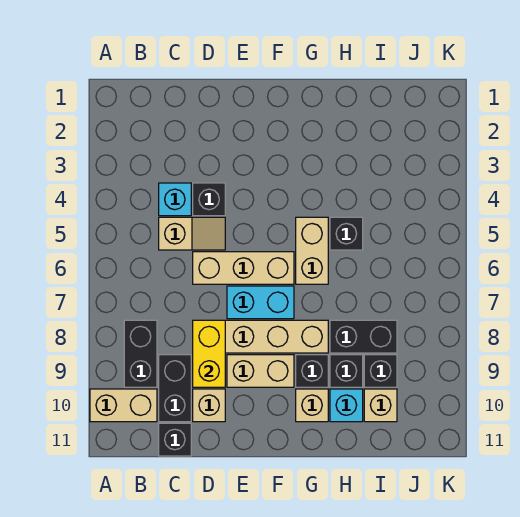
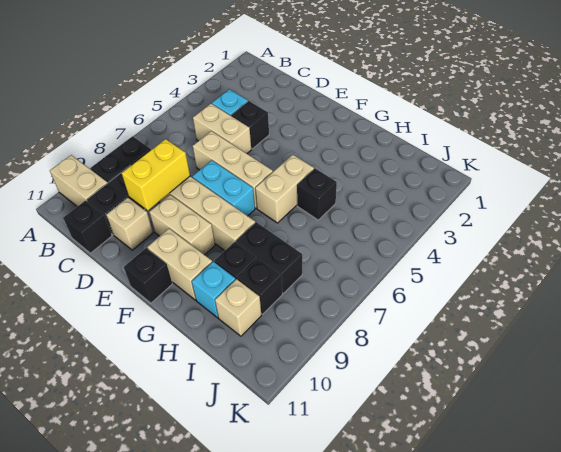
tan 1x2 slope [159,217,225,250] -> tan 1x2 brick [193,104,251,153]
black 1x1 brick [296,355,328,387] -> black 1x1 brick moved to [124,248,172,303]
tan 1x1 brick [296,389,328,422] -> tan 1x2 brick [147,229,212,300]

